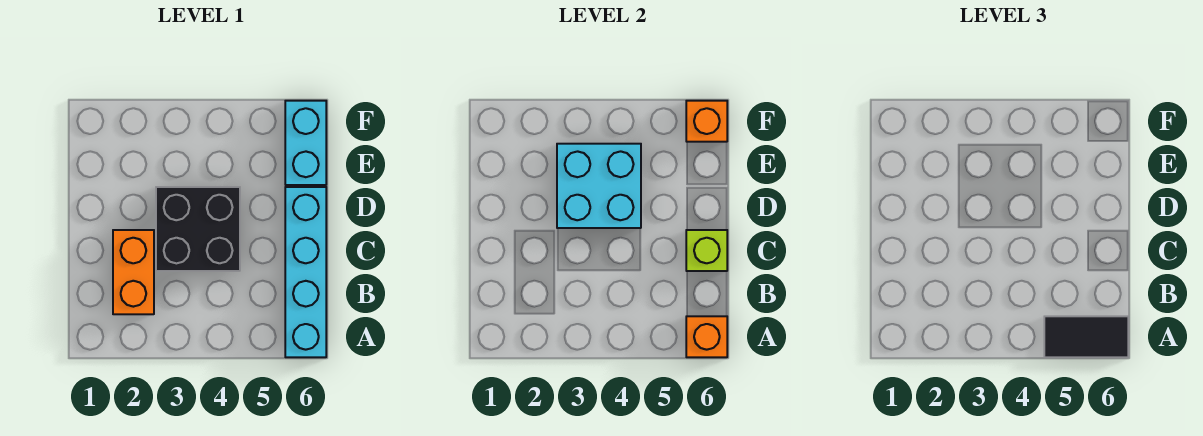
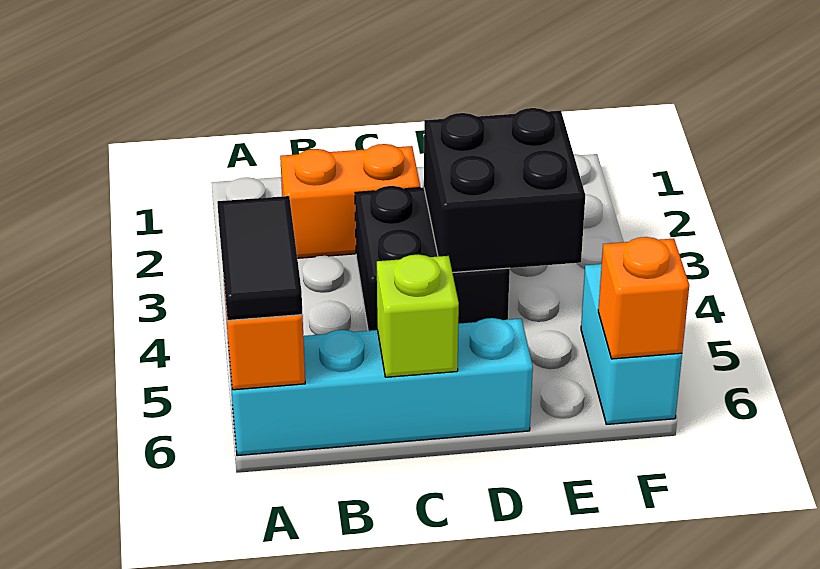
cyan 2x2 brick [557,144,641,228] -> black 2x2 brick [424,108,585,273]
cyan 1x2 brick [285,101,326,185] -> cyan 1x2 brick turned to [581,264,682,424]

